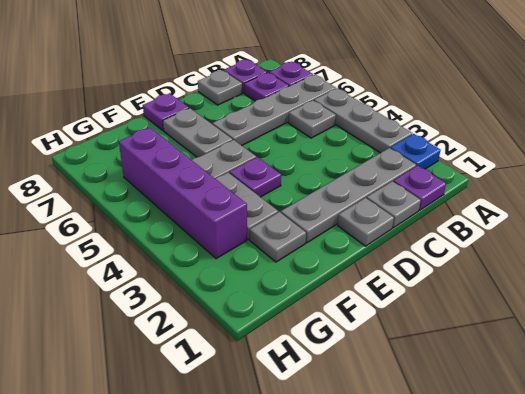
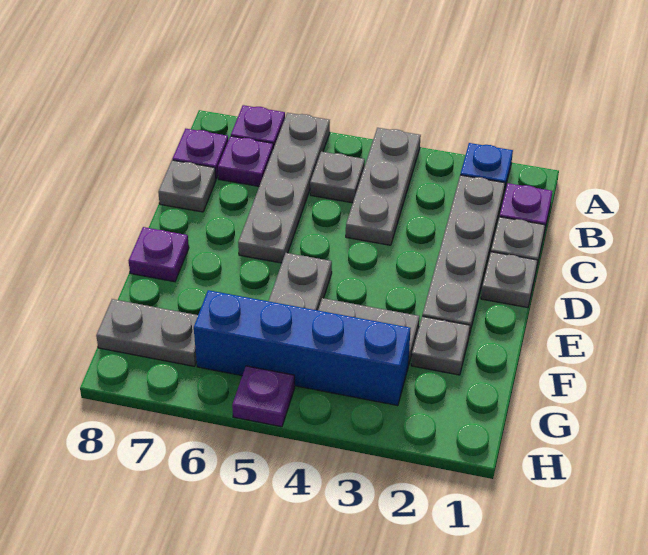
grey 1x3 plate [314,88,412,153] -> grey 1x3 plate turned to [346,128,421,245]
purple 1x1 plate [230,157,281,197] -> purple 1x1 plate moved to [232,366,295,427]
grey 1x2 plate [163,108,233,157] -> grey 1x2 plate moved to [96,299,198,366]
purple 1x4 brick [119,127,247,259] -> blue 1x4 brick [194,290,411,406]

